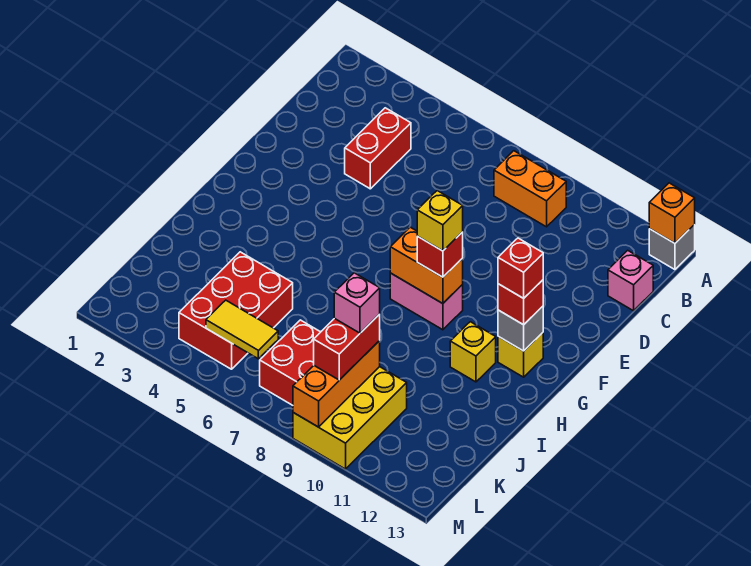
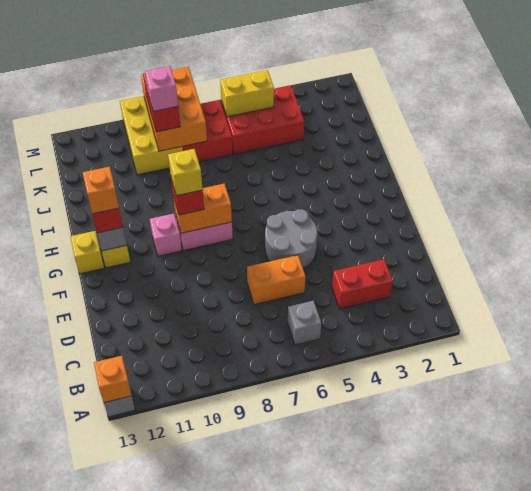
none -> grey 1x1 brick [288,301,321,345]
orange 1x2 brick [494,151,566,227] -> orange 1x2 brick moved to [247,255,306,305]
red 1x2 brick [345,108,411,189] -> red 1x2 brick turned to [332,259,393,309]
pink 1x1 brick [608,250,653,311] -> pink 1x1 brick moved to [150,214,182,256]
none -> grey 2x2 round brick [265,209,317,268]
red 1x1 brick [498,238,543,298] -> orange 1x1 brick [83,167,119,214]
yellow 1x1 brick [450,322,496,382] -> yellow 1x1 brick moved to [70,231,104,274]
red 2x3 brick [179,252,293,369] -> red 2x3 brick turned to [221,85,304,154]
orange 1x3 brick [293,341,380,427] -> orange 2x3 brick [141,67,207,151]
yellow 1x2 tile [206,300,278,359] -> yellow 1x2 brick [220,70,274,117]

